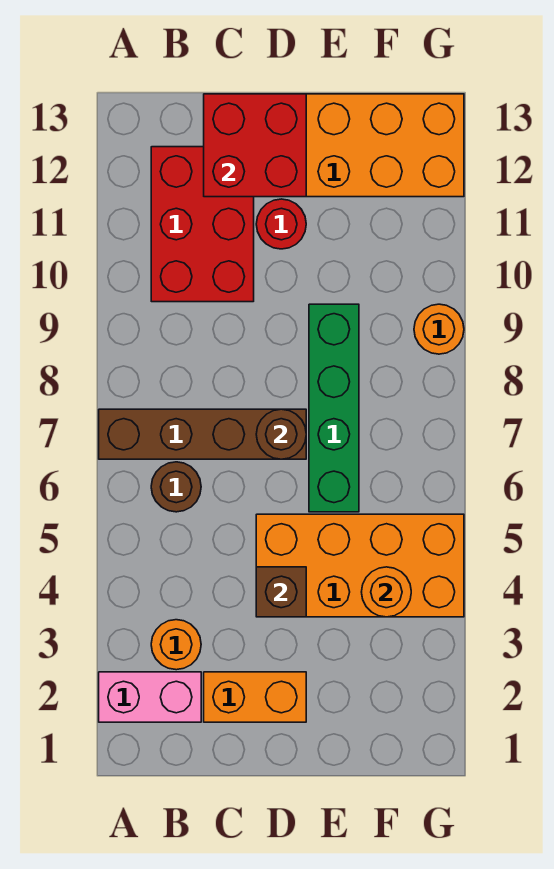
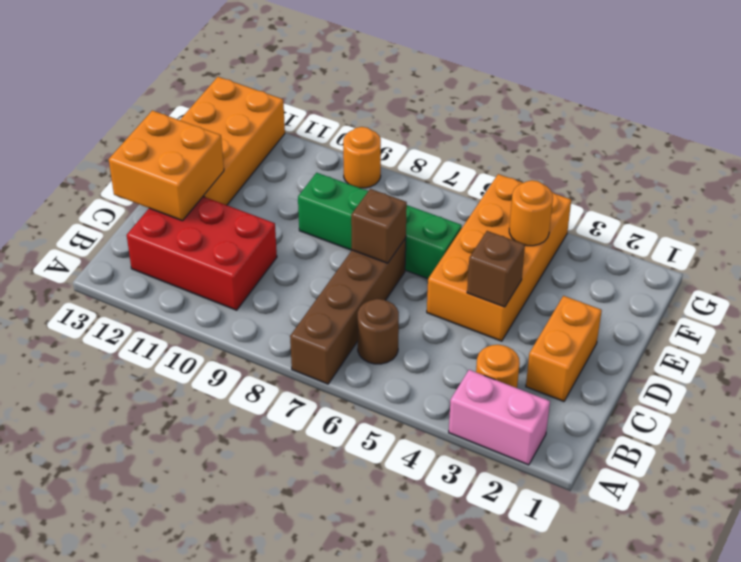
pink 1x2 brick [99,672,201,722] -> pink 1x2 brick turned to [449,370,550,465]
red 2x2 brick [204,94,306,197] -> orange 2x2 brick [109,110,224,221]
brown 1x1 round brick [256,409,306,459] -> brown 1x1 brick [351,189,407,263]
red 1x1 round brick [256,199,306,249] -> none

